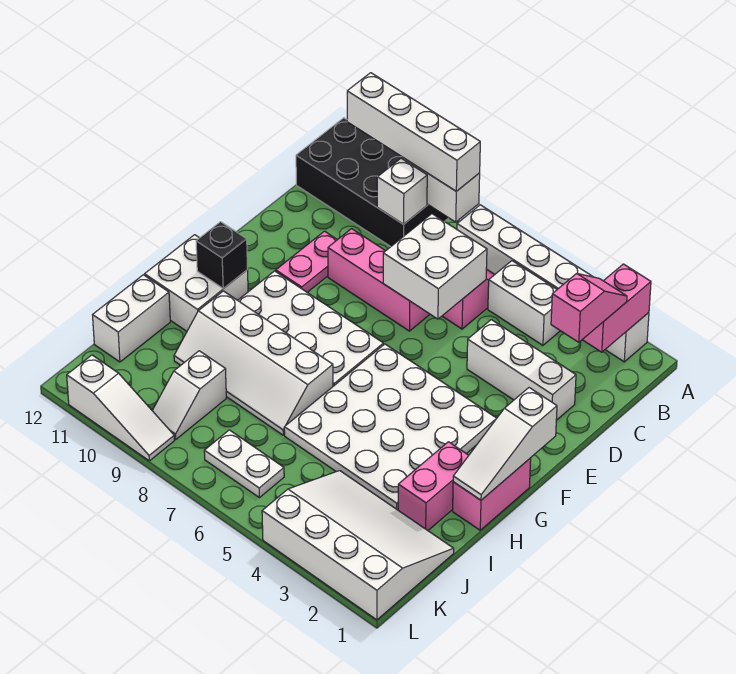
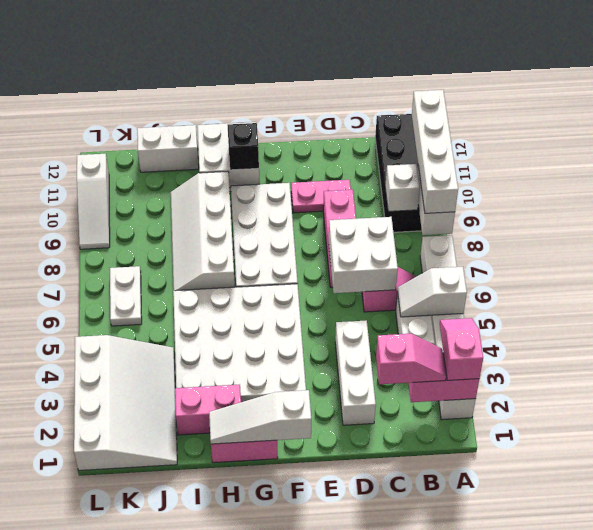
none -> pink 1x2 slope [440,318,483,380]
white 1x2 slope [152,351,226,439] -> white 1x2 slope moved to [398,267,467,317]

